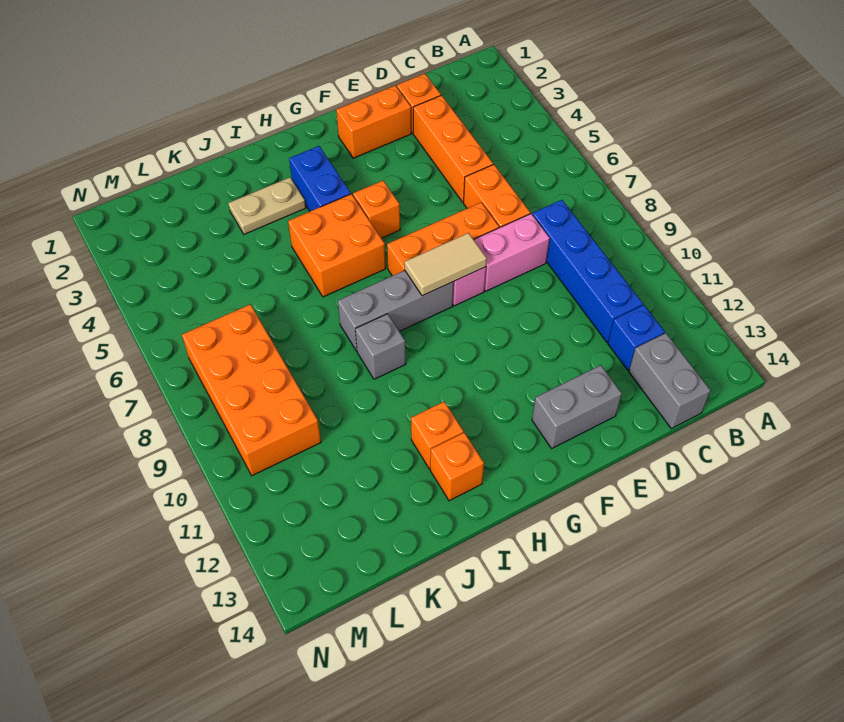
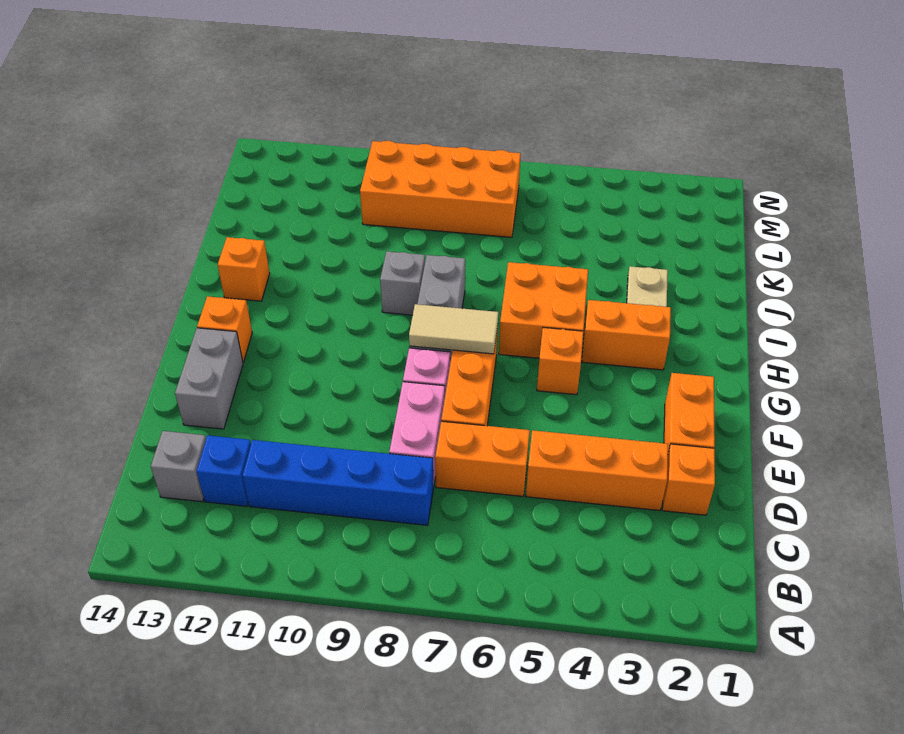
grey 1x2 brick [629,333,710,429] -> grey 1x1 brick [151,431,206,502]
tan 1x2 tile [405,233,487,296] -> tan 1x2 tile turned to [409,304,498,354]
blue 1x2 brick [289,146,351,211] -> orange 1x2 brick [582,300,671,370]
orange 1x1 brick [411,402,463,469] -> orange 1x1 brick moved to [197,296,252,362]

